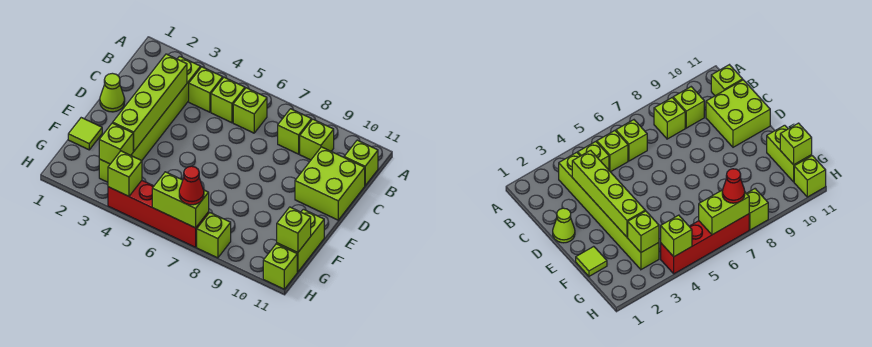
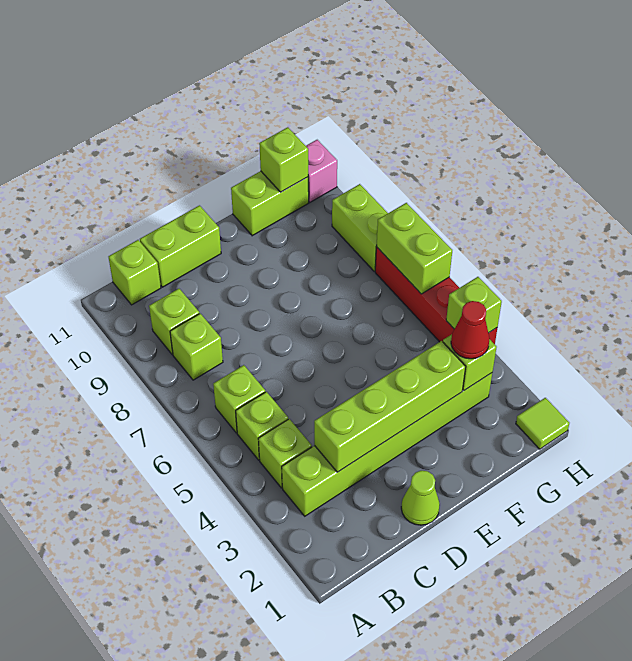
lime 2x2 brick [295,147,365,220] -> lime 1x2 brick [140,205,221,287]
lime 1x1 tile [68,118,102,150] -> lime 1x1 tile moved to [516,398,569,449]
red 1x1 cone [179,166,204,205] -> red 1x1 cone moved to [451,301,490,359]
lime 1x1 brick [197,212,231,258] -> lime 1x2 brick [332,184,388,271]
lime 1x1 brick [263,244,297,289] -> pink 1x1 brick [306,140,337,202]

